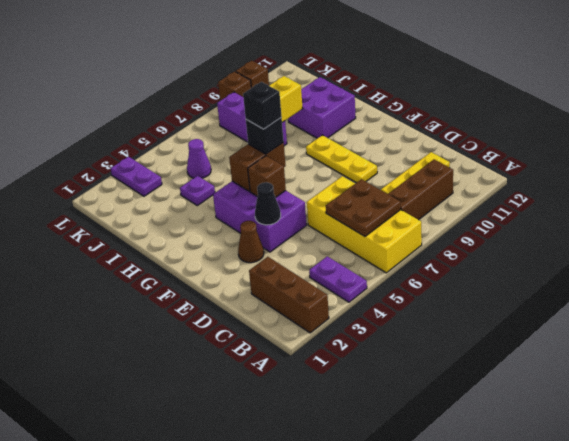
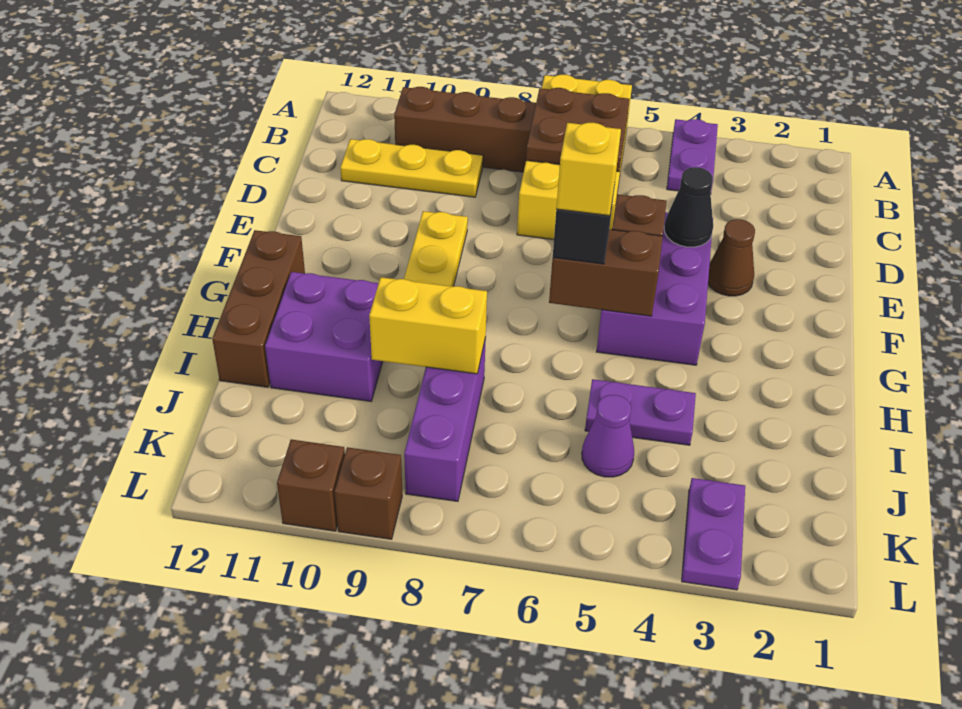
brown 1x3 brick [249,257,329,333] -> brown 1x3 brick moved to [212,230,305,387]
black 1x1 brick [243,82,282,129] -> yellow 1x1 brick [556,123,621,216]
purple 1x1 plate [180,176,215,206] -> purple 1x2 plate [585,379,696,445]

